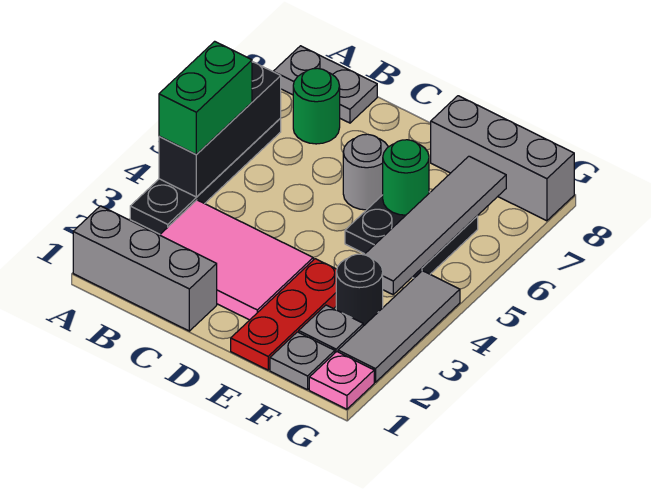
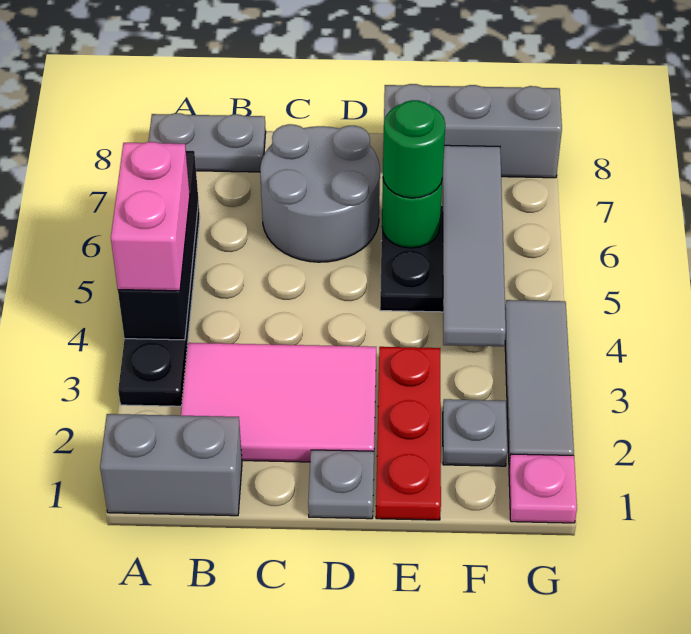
grey 1x3 brick [73,206,217,331] -> grey 1x2 brick [100,414,242,516]
green 1x2 brick [159,41,252,155] -> pink 1x2 brick [111,142,190,291]
green 1x1 round brick [293,68,340,144] -> green 1x1 round brick moved to [383,100,445,198]
grey 1x1 round brick [343,134,388,210] -> grey 2x2 round brick [260,124,380,262]
grey 1x1 plate [270,332,335,390] -> grey 1x1 plate moved to [308,450,374,519]
black 1x1 round brick [336,254,383,326] -> none

